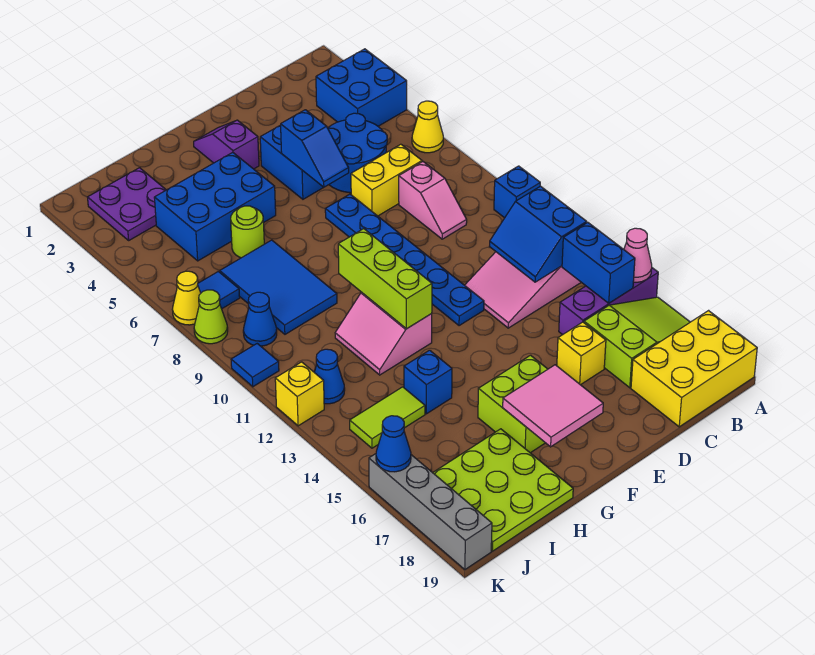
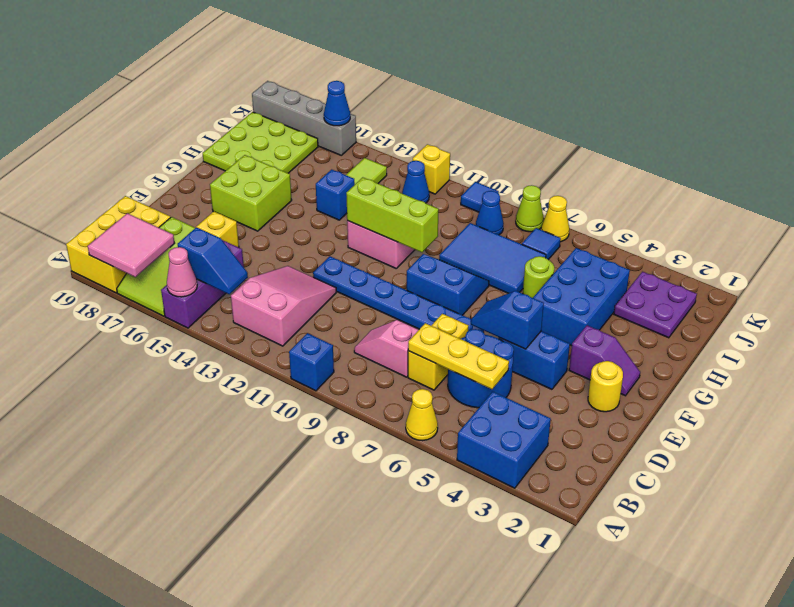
blue 2x2 slope [489,186,587,282] -> blue 2x2 slope moved to [407,254,489,315]
blue 1x2 brick [562,222,635,303] -> blue 1x2 slope [178,227,248,294]
none -> yellow 1x3 plate [408,323,509,389]
none -> yellow 1x1 round brick [588,361,623,412]
pink 2x2 tile [503,365,603,447] -> pink 2x2 tile moved to [88,213,175,277]

